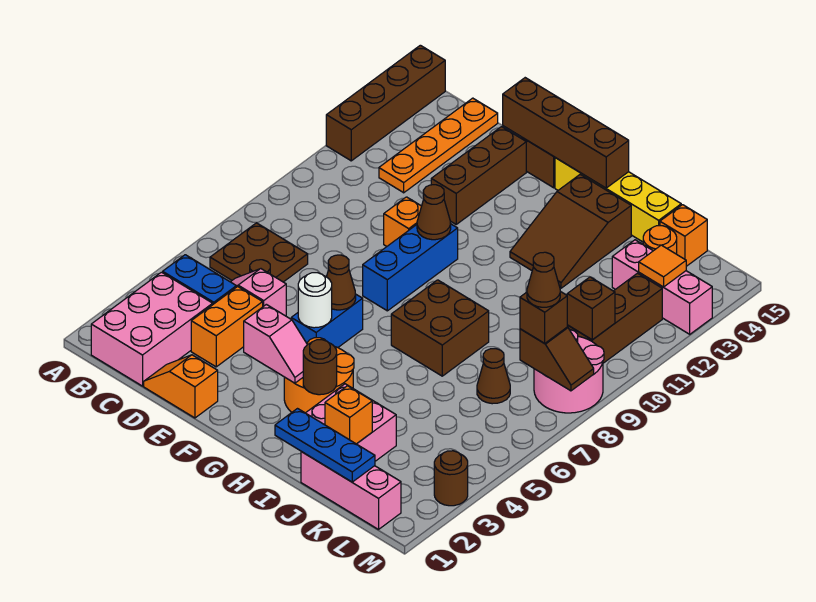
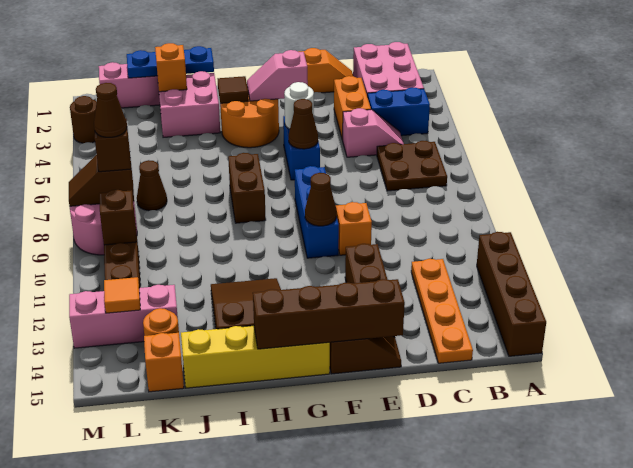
brown 1x1 round brick [303,340,337,395] -> brown 1x1 tile [218,76,249,103]
brown 2x2 brick [391,280,489,376] -> brown 1x2 brick [228,153,266,223]

